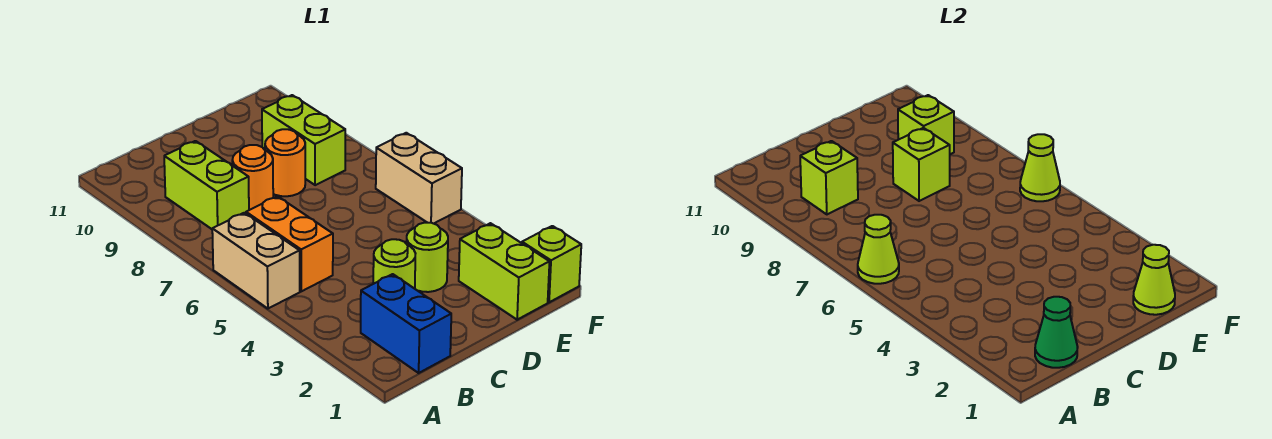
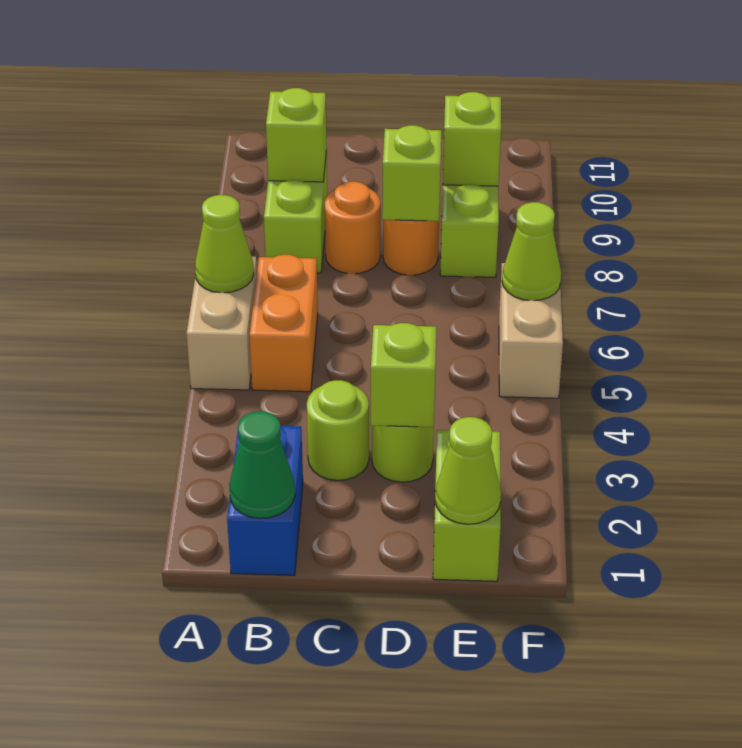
lime 1x1 brick [522,226,581,302] -> lime 1x1 brick moved to [371,323,436,427]

